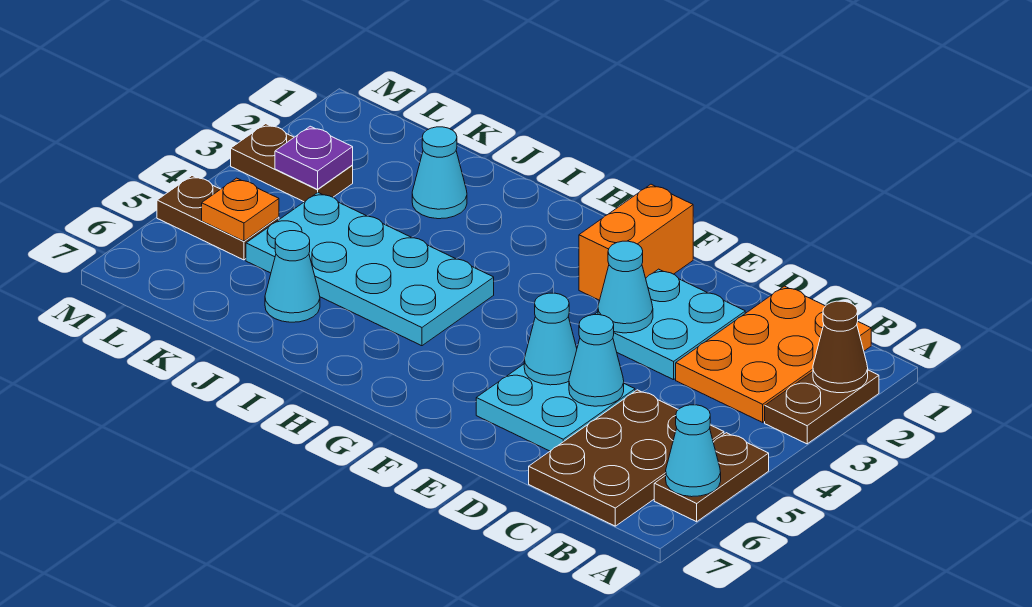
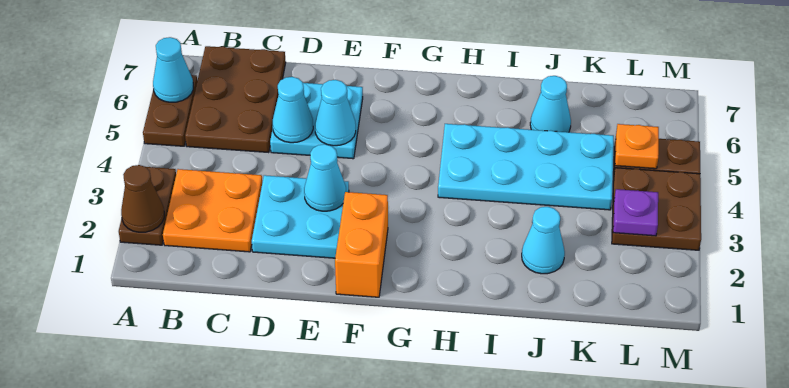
orange 2x3 plate [676,286,871,422] -> orange 2x2 plate [163,169,262,252]
brown 1x2 plate [231,124,353,202] -> brown 2x2 plate [612,168,701,250]

